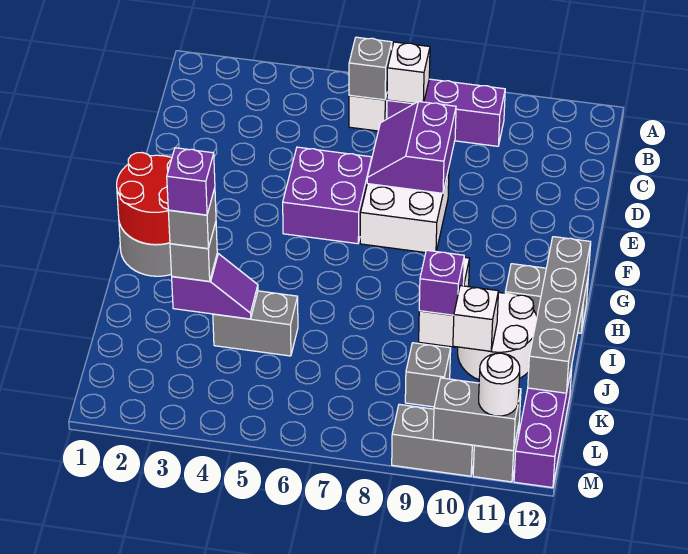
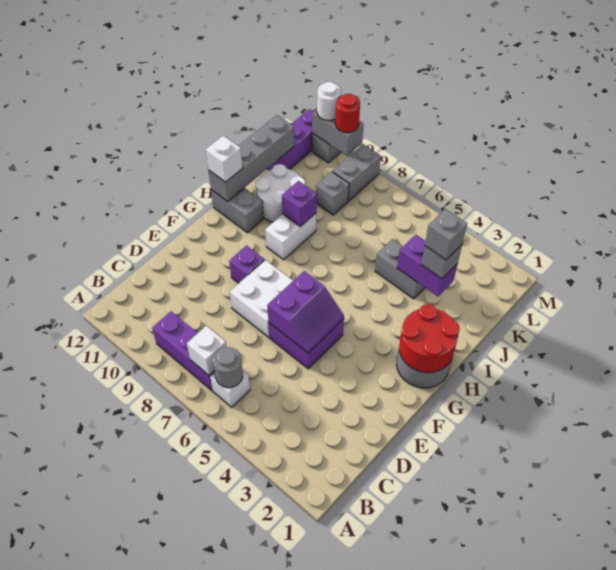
grey 1x1 brick [349,37,392,100] -> grey 1x1 round brick [213,347,243,388]
purple 2x2 slope [367,102,456,193] -> purple 2x2 slope moved to [267,271,344,353]
purple 1x2 slope [172,253,258,319] -> purple 1x2 brick [397,235,458,297]
purple 1x1 brick [167,148,215,215] -> purple 1x1 brick moved to [229,246,265,283]
white 1x1 brick [453,286,498,351] -> white 1x1 brick moved to [206,136,243,182]
grey 1x2 brick [392,404,474,476] -> grey 1x2 brick turned to [332,144,381,201]
none -> red 1x1 round brick [335,94,360,133]

